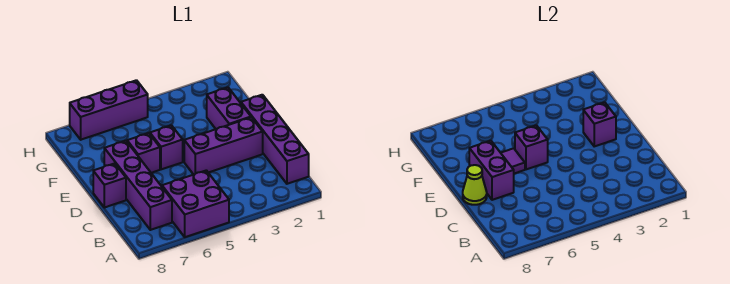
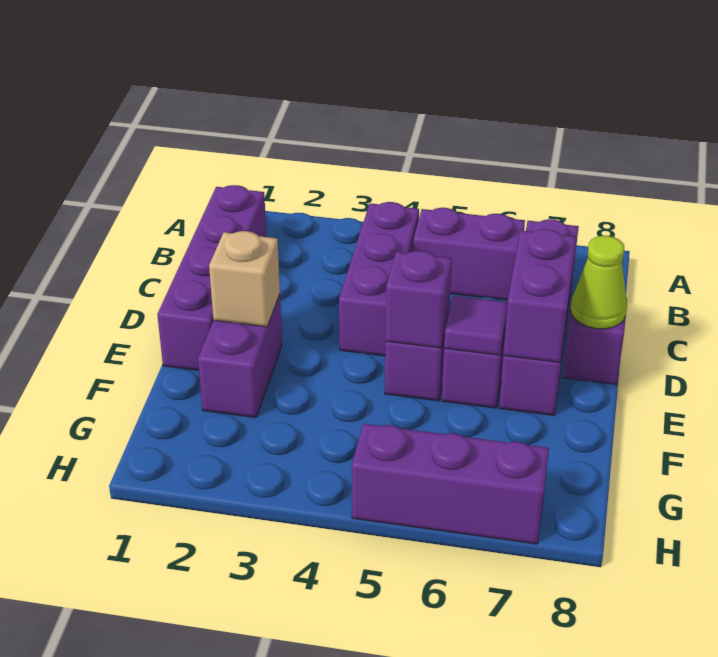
purple 2x2 brick [162,170,229,237] -> purple 1x2 brick [413,208,525,300]
purple 1x3 brick [184,117,263,175] -> purple 1x3 brick turned to [339,202,419,356]
purple 1x1 brick [583,102,616,146] -> tan 1x1 brick [209,231,280,327]

